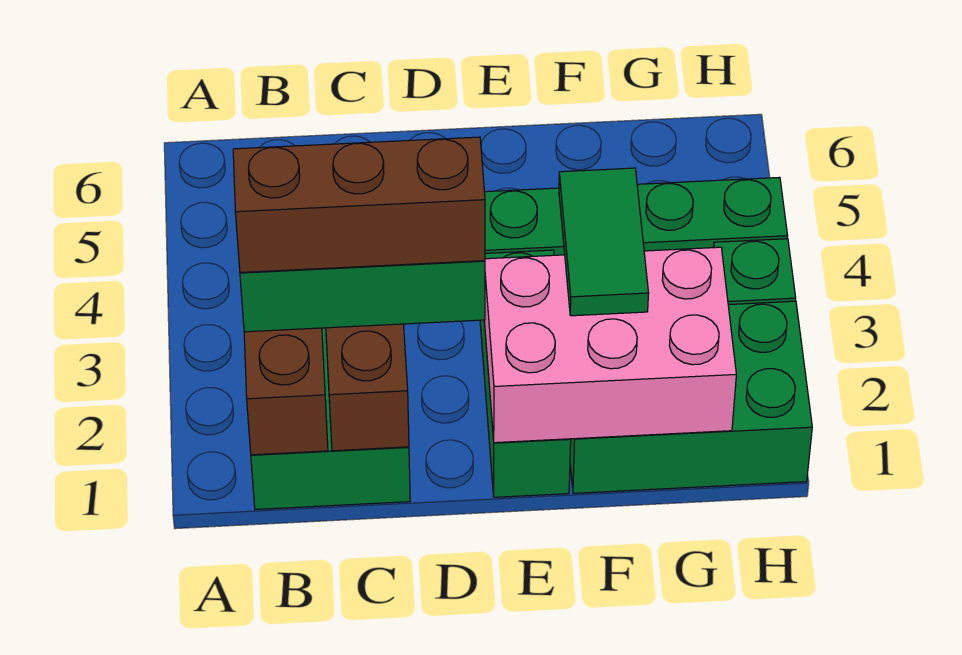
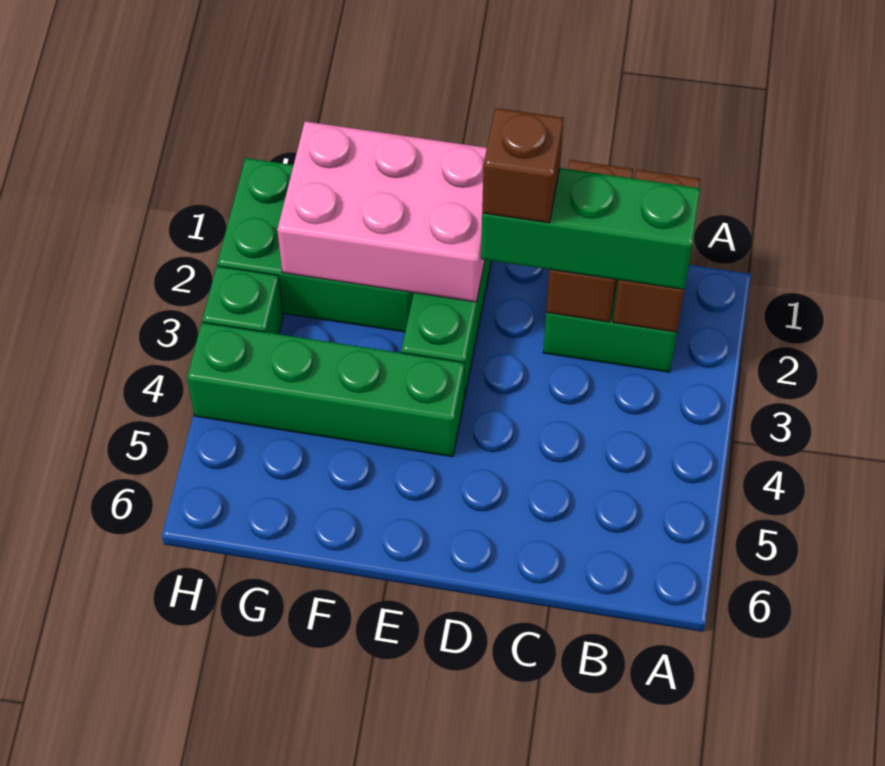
brown 1x3 brick [233,137,485,273] -> brown 1x1 brick [482,108,564,223]
green 1x2 tile [559,168,649,316] -> none

